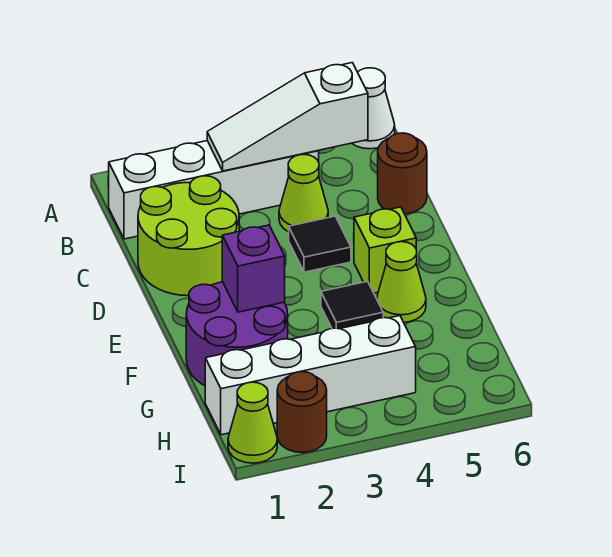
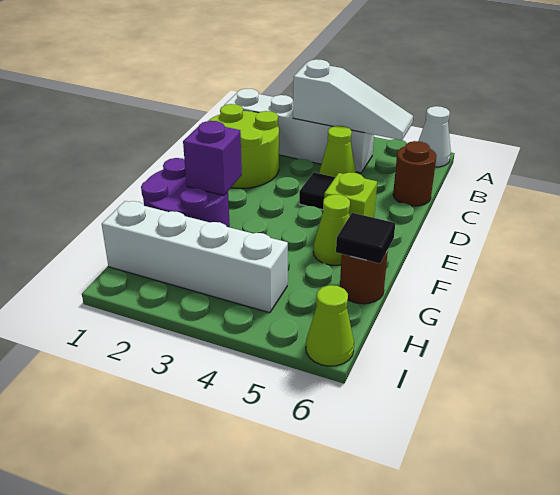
white 1x3 slope [207,63,368,171] -> white 1x3 slope turned to [293,59,413,140]
black 1x1 tile [321,281,383,329] -> black 1x1 tile moved to [336,213,395,264]
lime 1x1 cone [228,382,277,463] -> lime 1x1 cone moved to [306,285,354,366]
brown 1x1 round brick [277,372,327,453] -> brown 1x1 round brick moved to [340,250,388,304]

